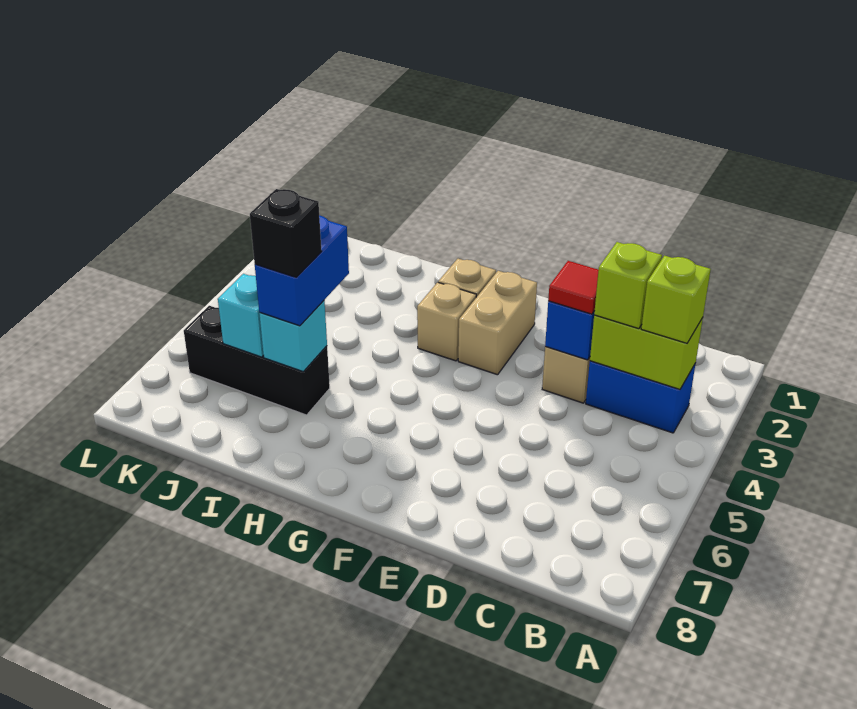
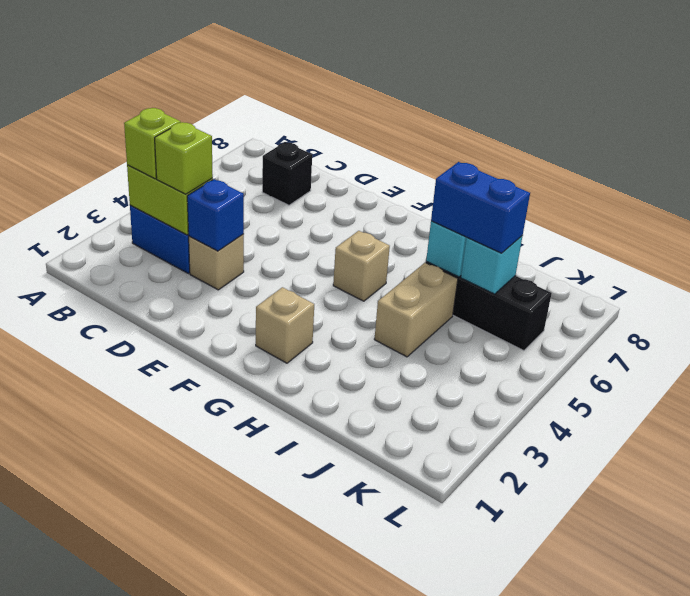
red 1x1 tile [548,261,599,314] -> none
tan 1x2 brick [458,271,537,375] -> tan 1x2 brick moved to [374,263,458,357]
tan 1x1 brick [417,282,476,361] -> tan 1x1 brick moved to [333,231,390,301]
blue 1x2 brick [255,215,349,326] -> blue 1x2 brick turned to [431,162,530,253]
black 1x1 brick [250,189,322,277] -> black 1x1 brick moved to [262,142,312,205]

